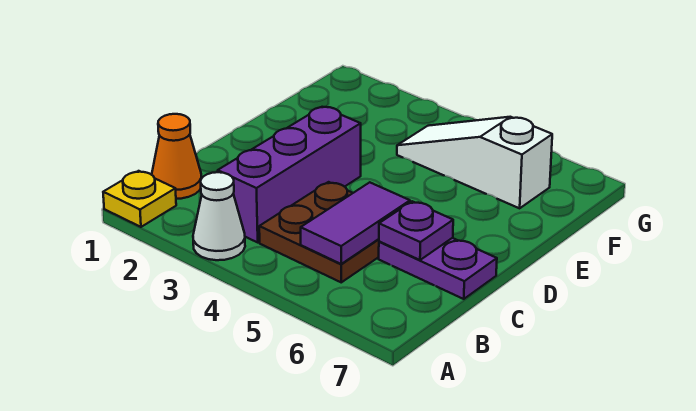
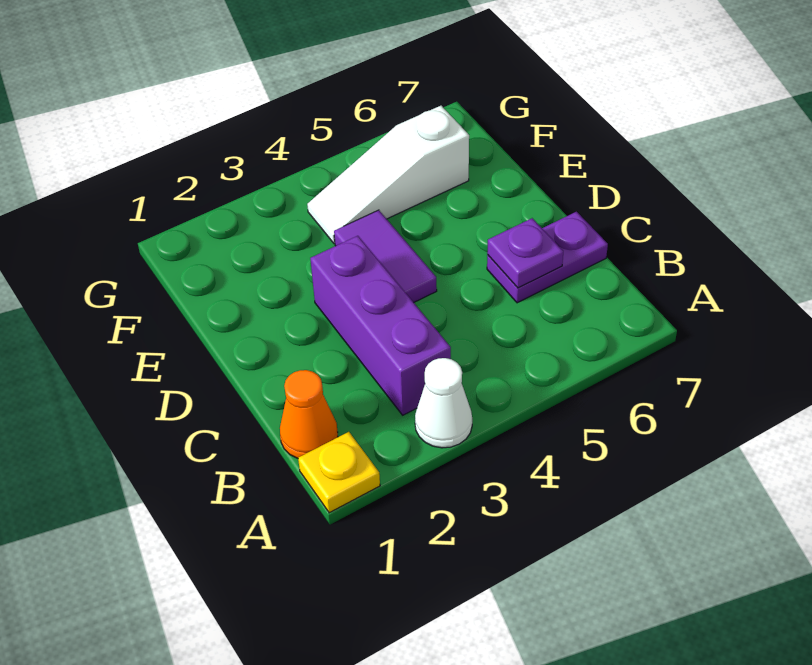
brown 2x2 plate [259,182,379,282] -> none
purple 1x2 tile [301,182,410,264] -> purple 1x2 tile moved to [334,210,437,302]

